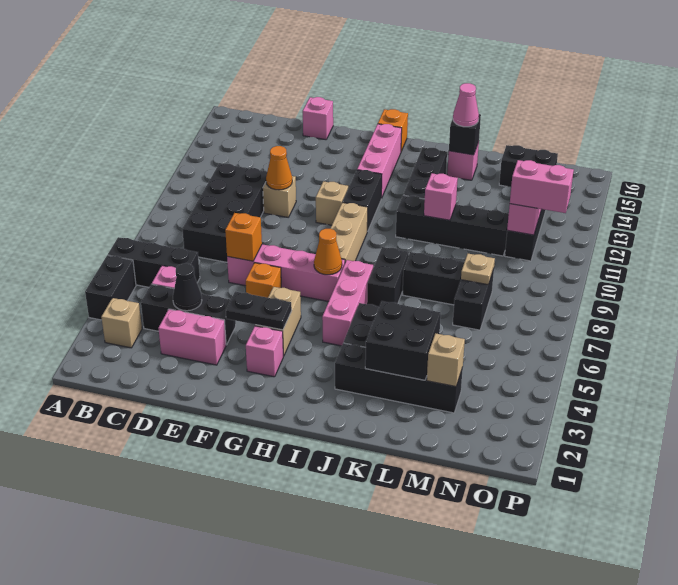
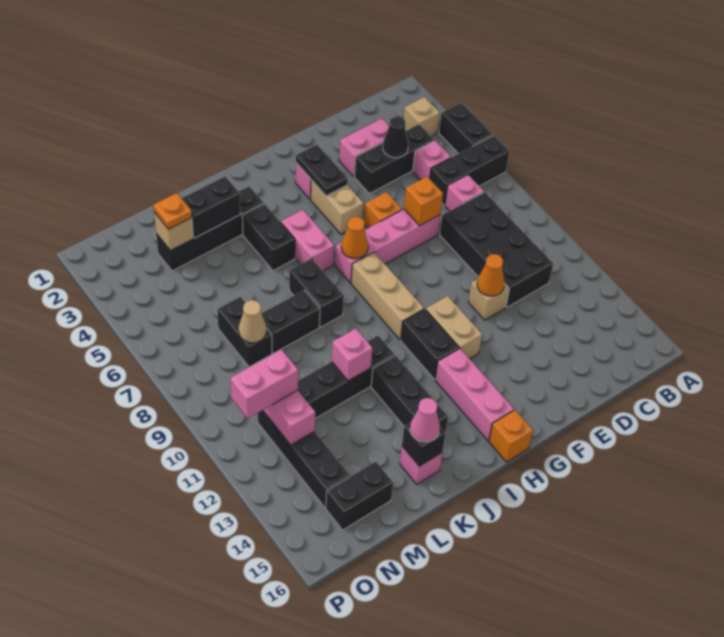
pink 1x1 brick [303,97,333,140] -> pink 1x1 brick moved to [445,175,484,211]
black 1x2 plate [226,292,292,330] -> black 1x2 plate turned to [296,145,348,196]
tan 1x1 brick [316,181,348,225] -> tan 1x2 brick [426,296,482,359]
pink 1x3 brick [322,260,373,346] -> pink 1x2 brick [281,210,334,271]
black 2x2 brick [365,301,441,380] -> black 1x2 brick [182,176,241,238]
none -> orange 1x1 plate [154,193,192,229]
tan 1x1 plate [461,254,495,285] -> tan 1x1 cone [239,300,267,343]

